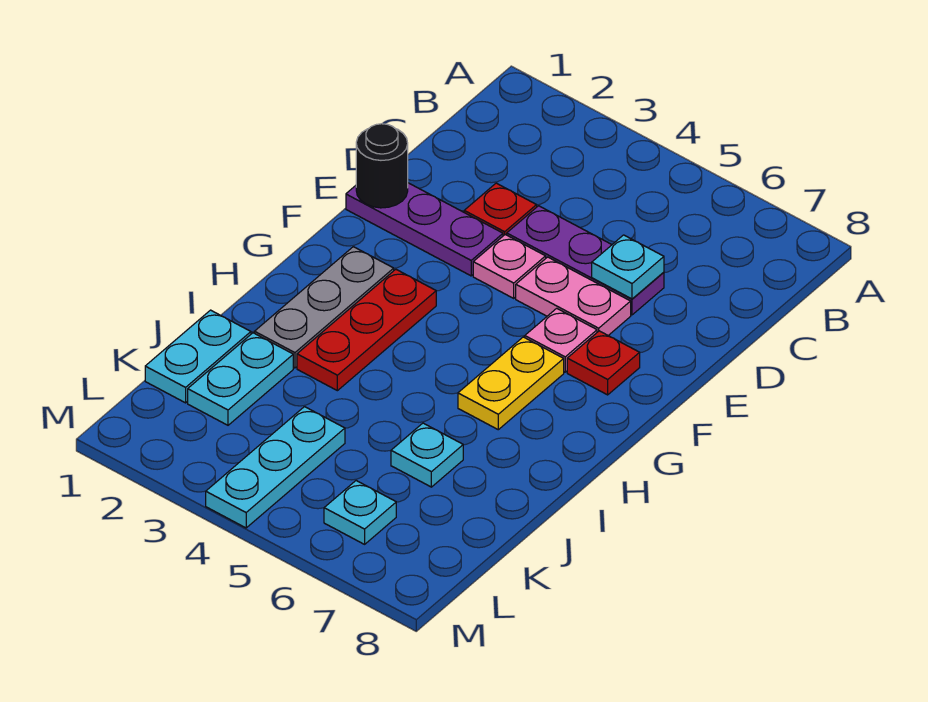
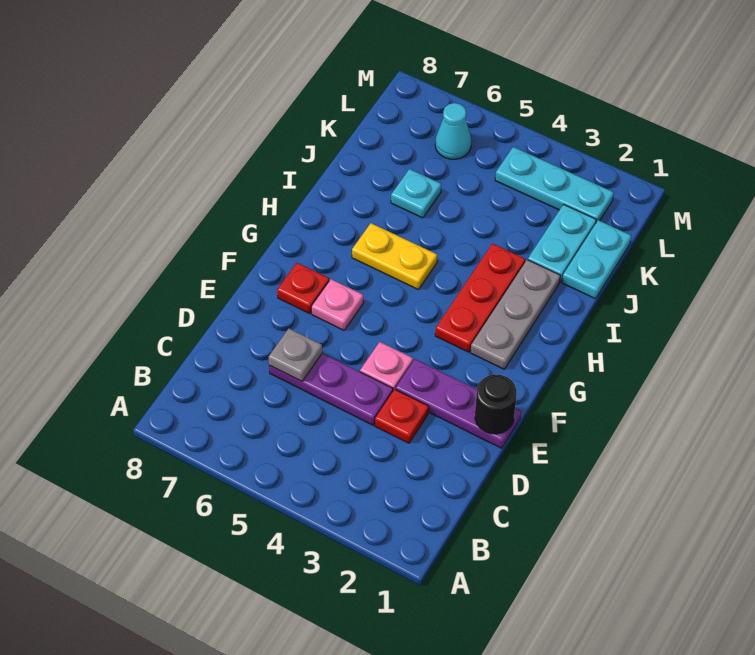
cyan 1x1 plate [592,235,664,299] -> grey 1x1 plate [268,329,322,381]
pink 1x2 plate [516,257,631,335] -> none
yellow 1x2 plate [458,337,564,430] -> yellow 1x2 plate turned to [352,223,437,290]
cyan 1x3 plate [206,407,345,528] -> cyan 1x3 plate turned to [495,147,614,222]
cyan 1x1 plate [324,481,396,544] -> cyan 1x1 cone [435,103,471,159]

